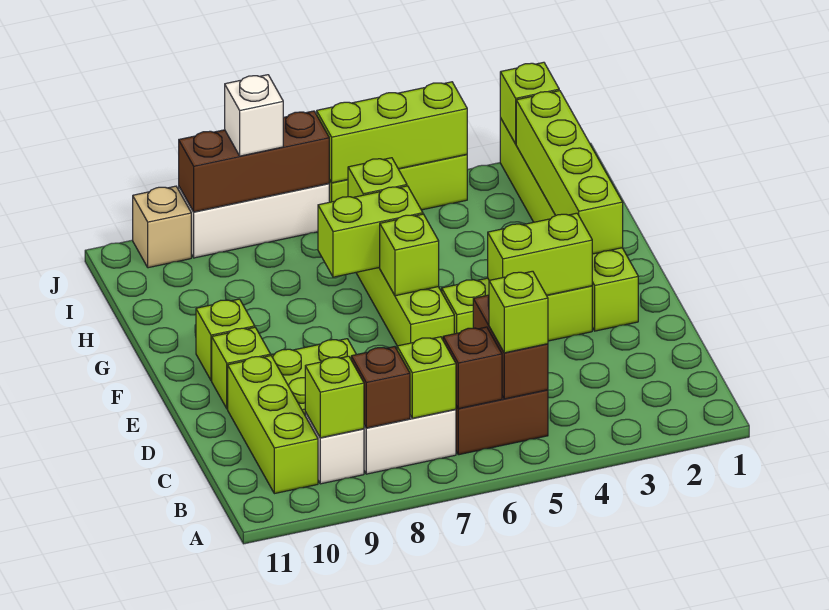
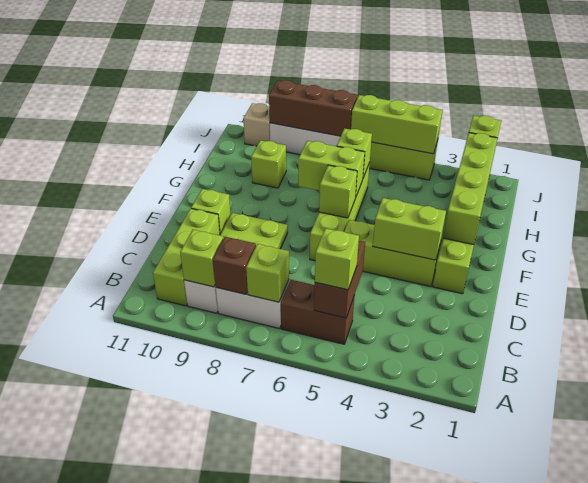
brown 1x1 brick [443,327,502,409] -> none
lime 1x1 brick [196,299,255,381] -> lime 1x1 brick moved to [251,140,286,188]
white 1x1 brick [225,75,283,156] -> none

